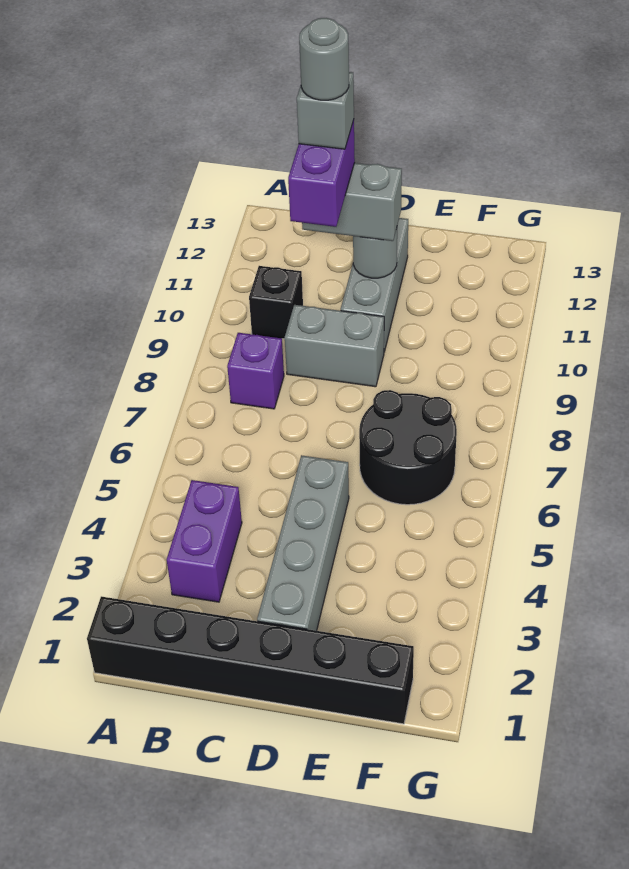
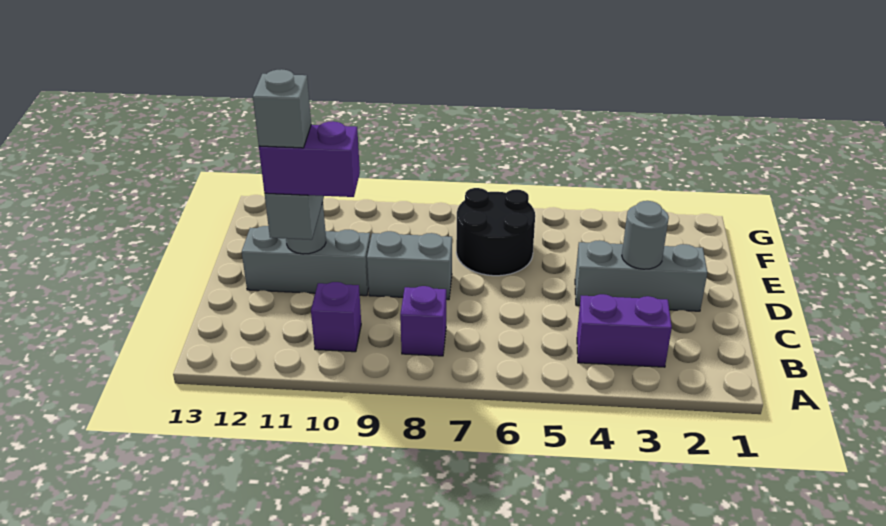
black 1x6 brick [87,596,414,724] -> none
black 1x1 brick [249,266,303,339] -> purple 1x1 brick [311,282,361,352]
grey 1x2 brick [285,305,384,387] -> grey 1x2 brick turned to [367,231,452,300]
grey 1x1 round brick [299,18,349,100] -> grey 1x1 round brick moved to [622,201,669,269]
grey 1x4 brick [257,455,349,631] -> grey 1x3 brick [575,240,707,311]

